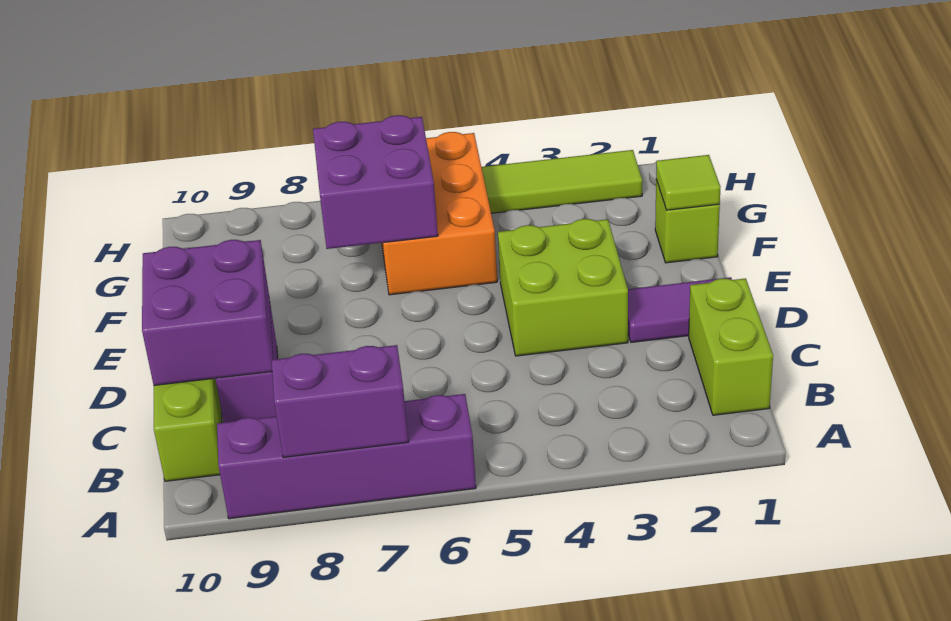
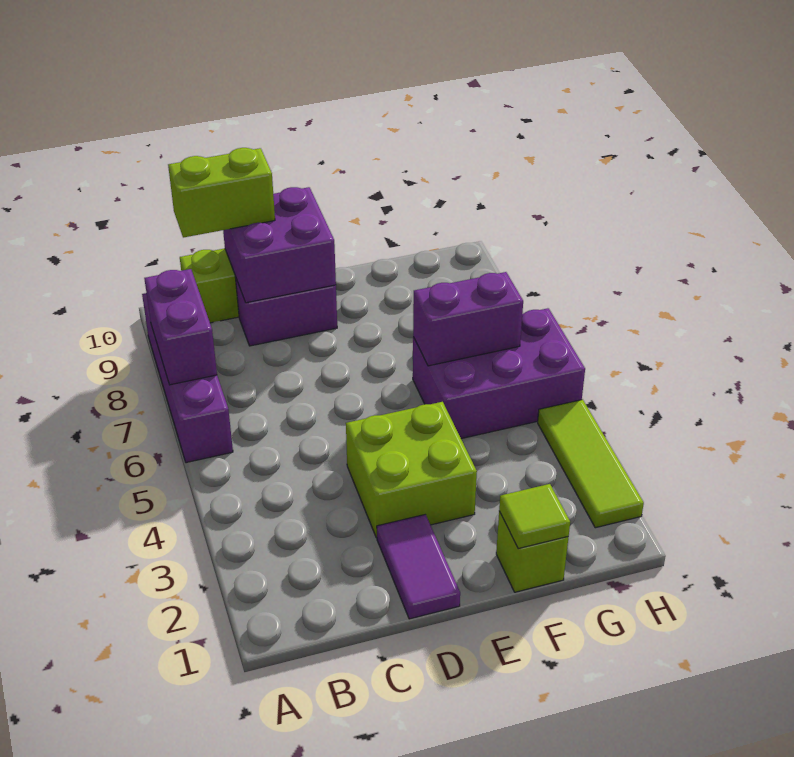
lime 1x2 brick [689,278,773,415] -> lime 1x2 brick moved to [168,148,275,238]
orange 2x3 brick [382,132,497,295] -> purple 2x3 brick [413,308,585,439]
purple 2x2 brick [313,115,438,249] -> purple 1x2 brick [413,272,523,366]

